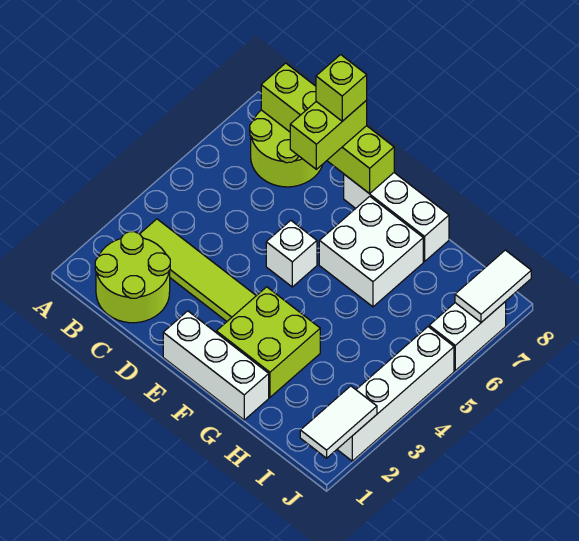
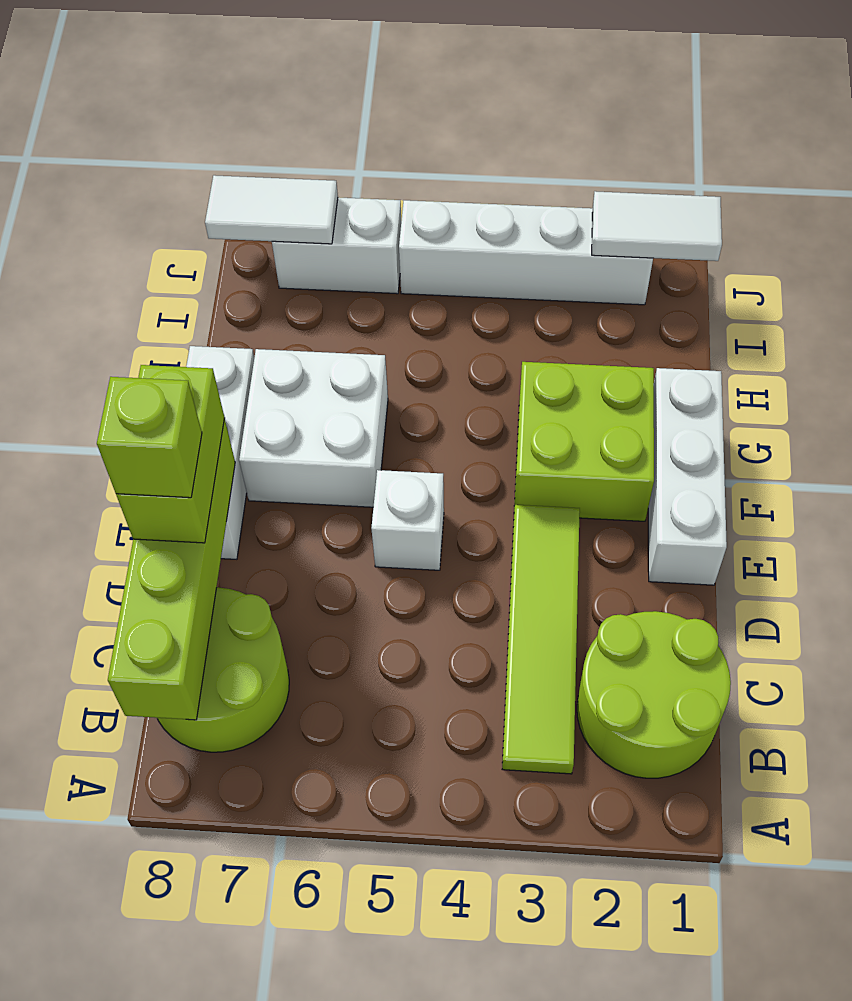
lime 1x2 brick [290,100,367,169] -> lime 1x2 brick turned to [116,365,225,543]

